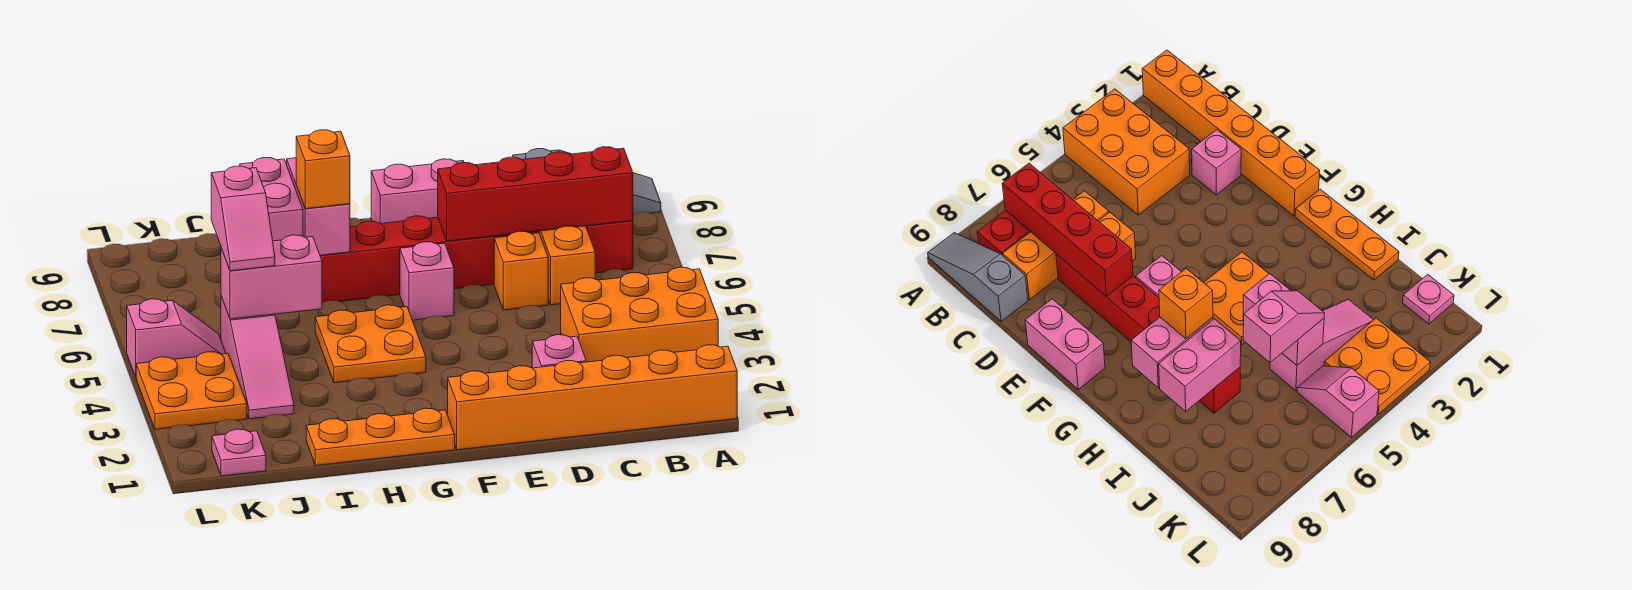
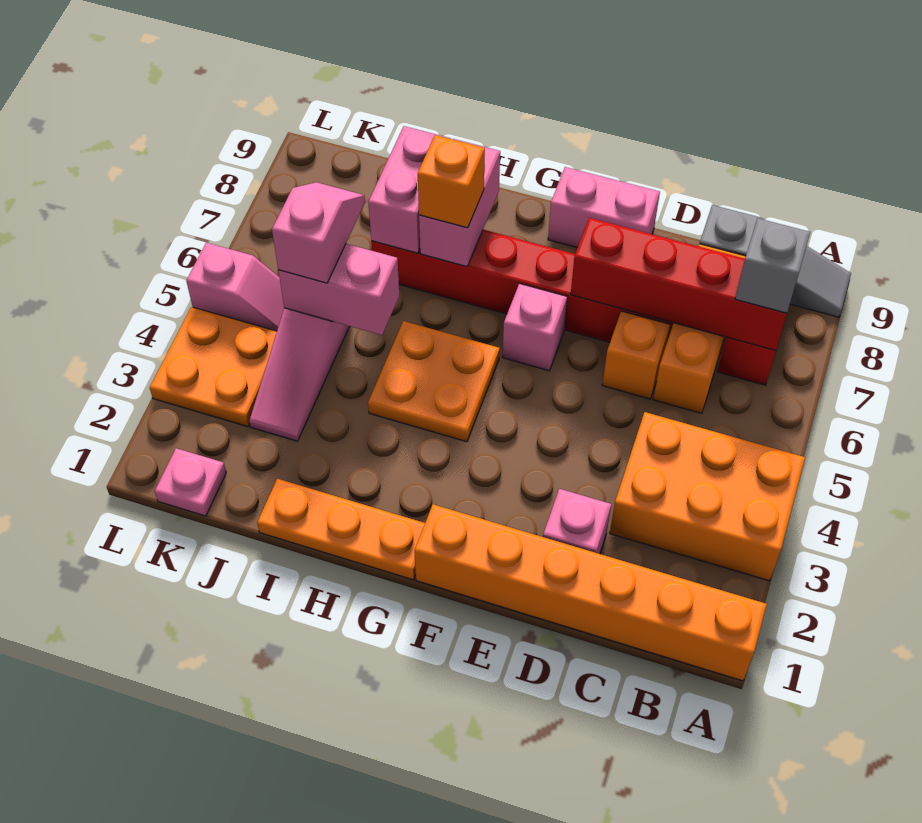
none -> grey 1x1 brick [735,218,810,313]
pink 1x2 slope [211,166,275,271] -> pink 1x2 slope turned to [272,182,365,283]

